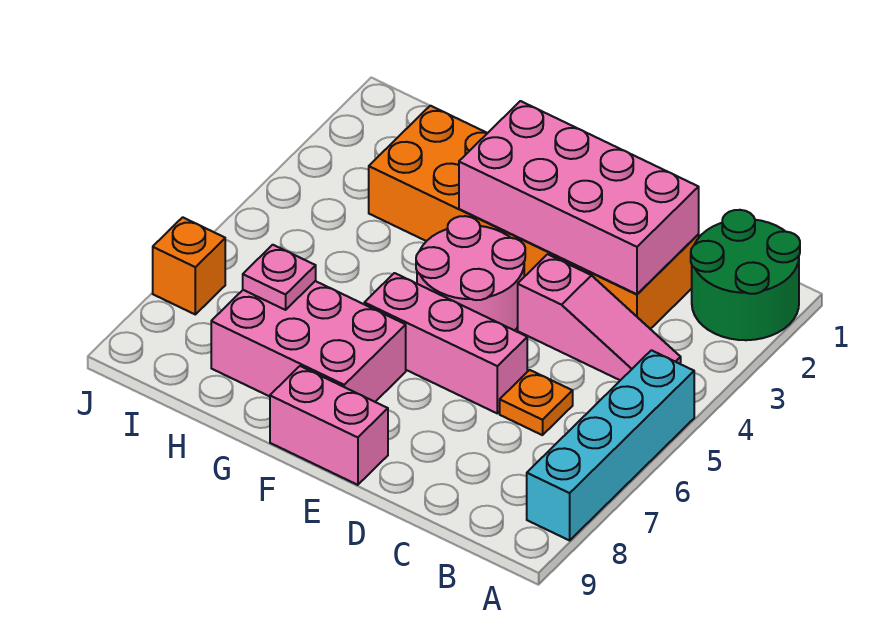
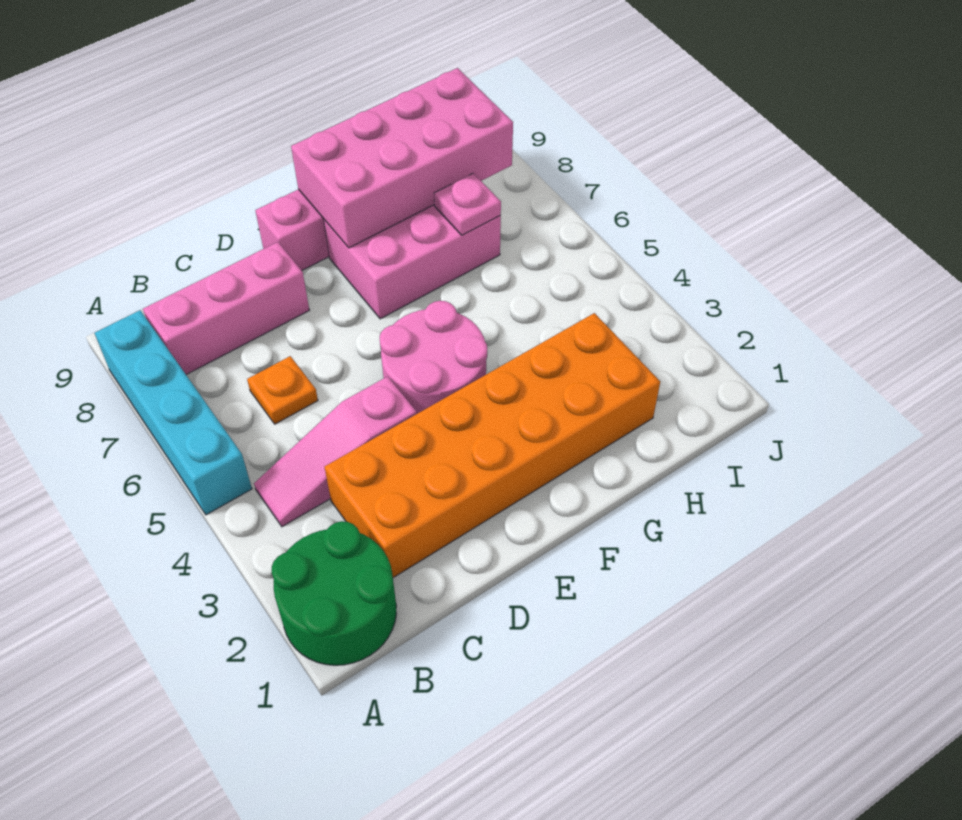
pink 2x4 brick [459,101,699,294] -> pink 2x4 brick moved to [291,68,513,248]
pink 1x3 brick [364,273,527,413] -> pink 1x3 brick moved to [143,242,309,375]
orange 1x1 brick [153,217,225,314] -> none

